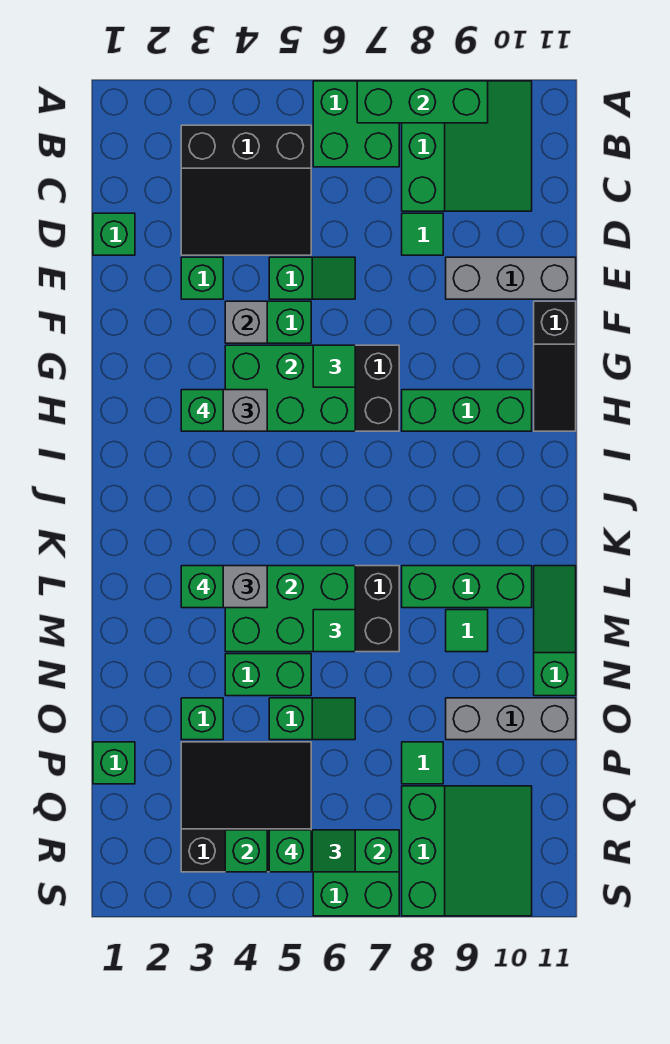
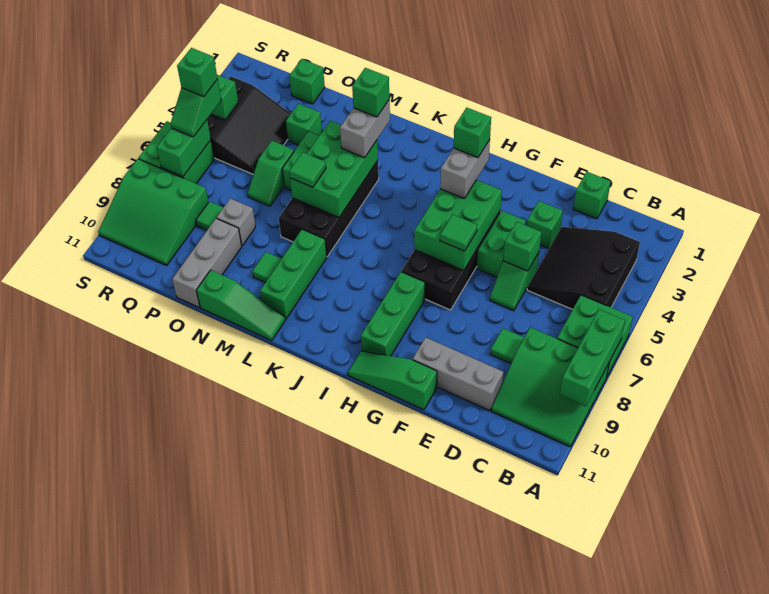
none -> green 1x1 brick [503,222,541,271]
grey 1x3 brick [446,257,576,299] -> grey 1x3 brick turned to [413,337,503,411]
grey 1x1 brick [225,301,267,343] -> grey 1x1 brick moved to [217,198,256,246]
black 1x3 slope [534,301,576,431] -> green 1x3 slope [348,351,437,410]

